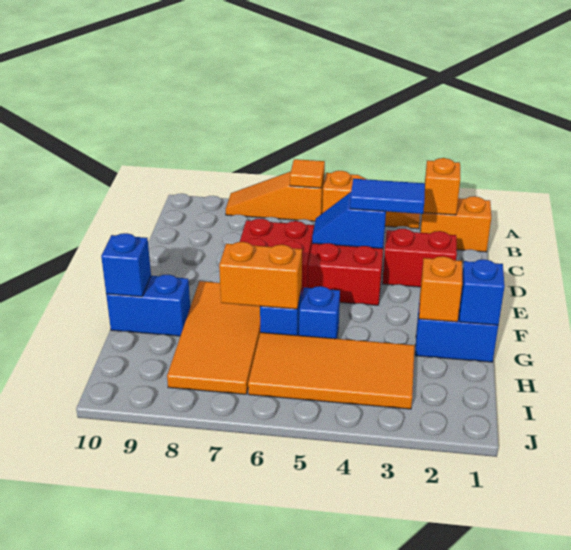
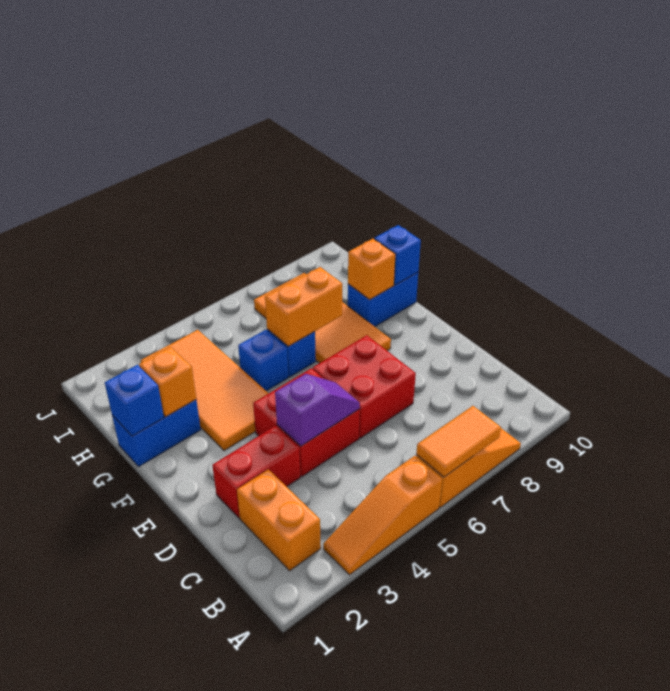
orange 1x1 tile [290,159,325,188] -> orange 1x2 tile [416,406,501,477]
orange 1x2 brick [420,196,491,252] -> orange 1x2 brick turned to [237,469,321,571]
orange 1x1 brick [423,158,460,215] -> orange 1x1 brick moved to [348,239,396,300]
blue 1x2 tile [350,179,425,214] -> none
blue 1x2 slope [312,192,386,249] -> purple 1x2 slope [275,374,360,446]
orange 2x4 tile [248,332,415,409] -> orange 2x4 tile turned to [141,330,268,451]

